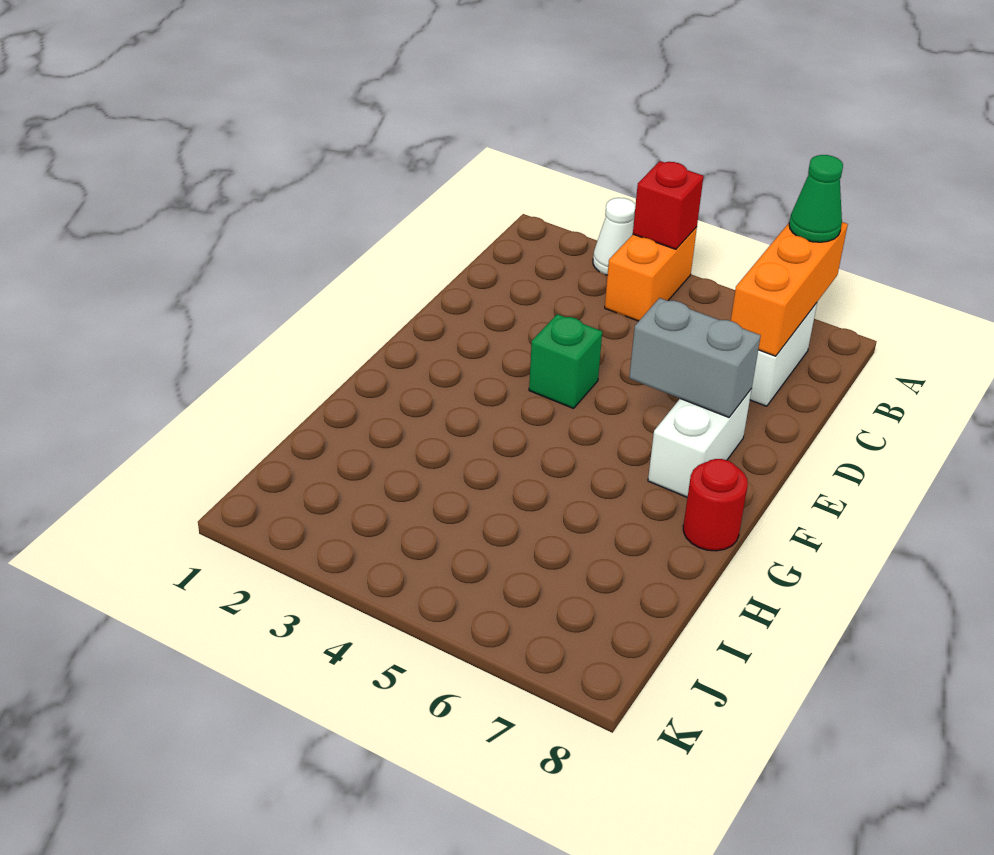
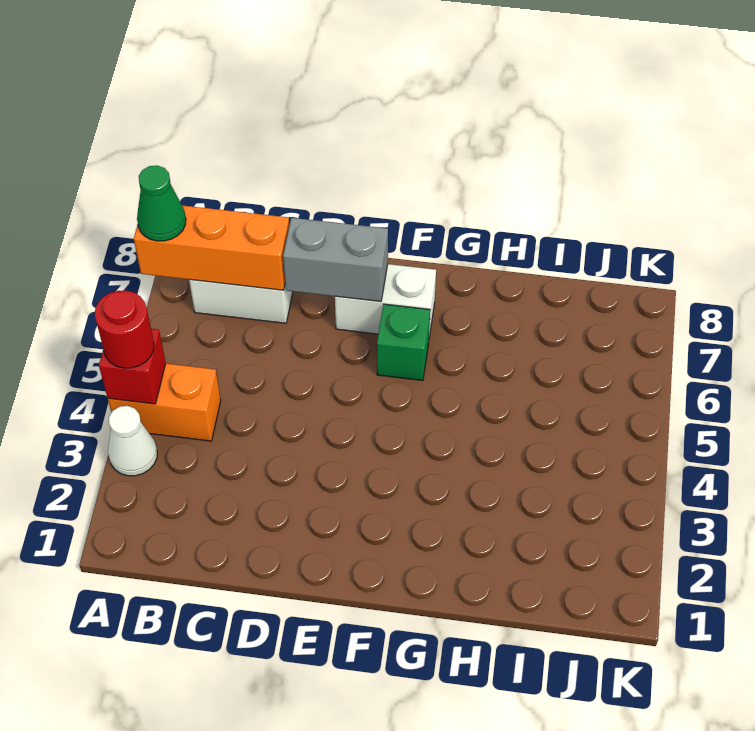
green 1x1 brick [529,314,602,408] -> green 1x1 brick moved to [377,304,430,381]
grey 1x2 brick [629,298,761,417] -> grey 1x2 brick turned to [283,218,388,302]
red 1x1 round brick [683,459,748,551] -> red 1x1 round brick moved to [95,291,154,368]

